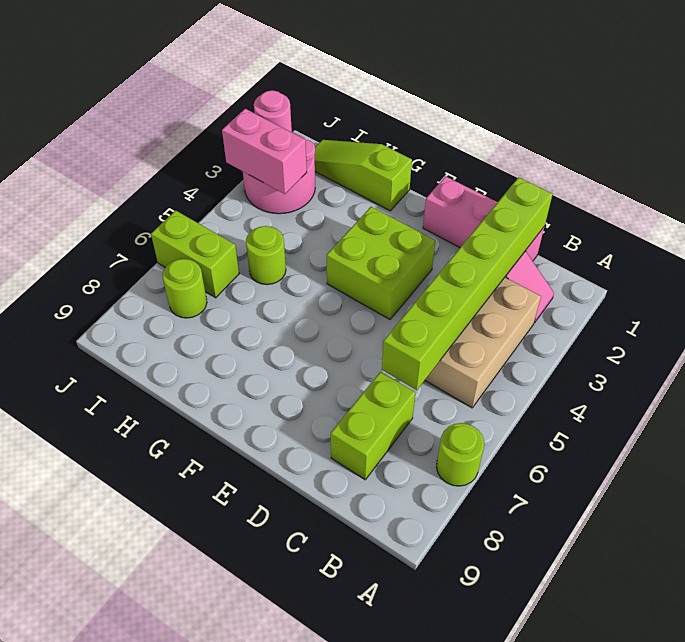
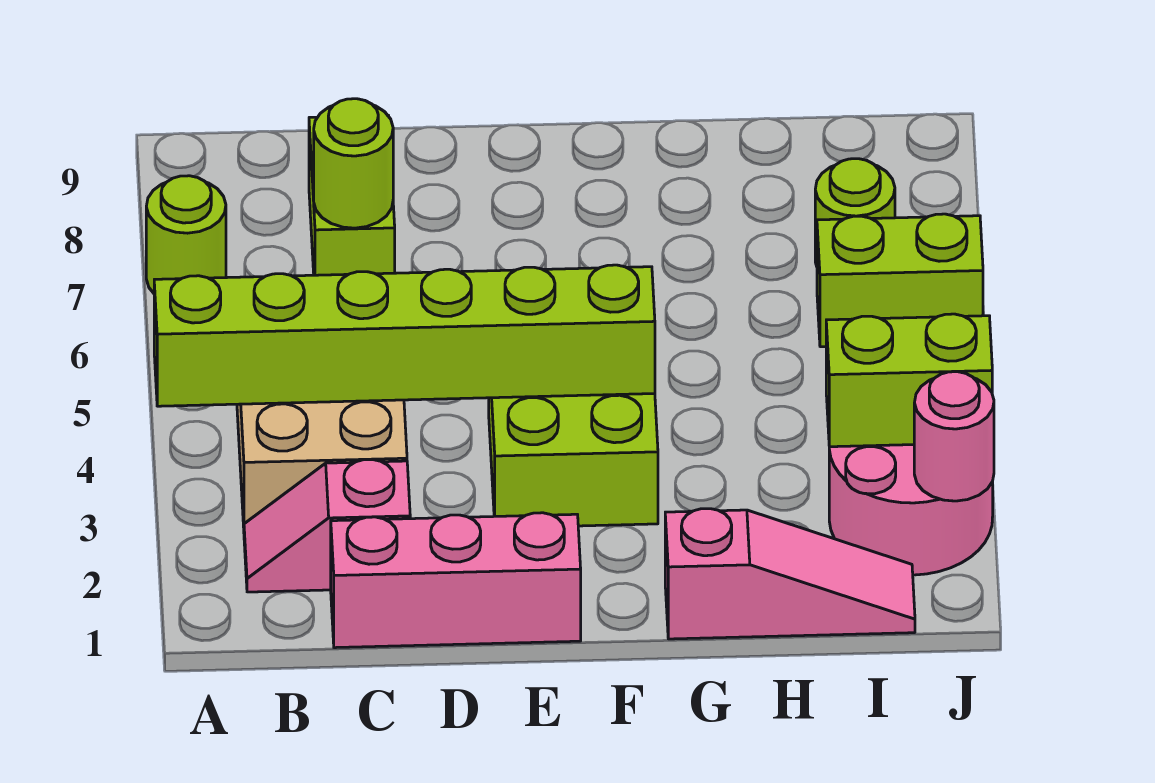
lime 1x6 brick [382,177,553,390] -> lime 1x6 brick turned to [154,265,655,406]
lime 1x3 slope [315,140,412,211] -> pink 1x3 slope [665,509,915,639]
lime 1x1 round brick [246,226,286,285] -> lime 1x1 round brick moved to [314,99,393,228]
pink 1x2 brick [222,109,307,194] -> lime 1x2 brick [826,314,992,447]

